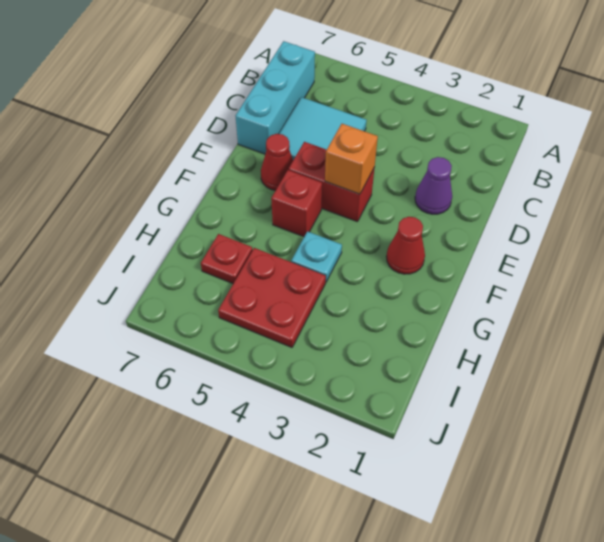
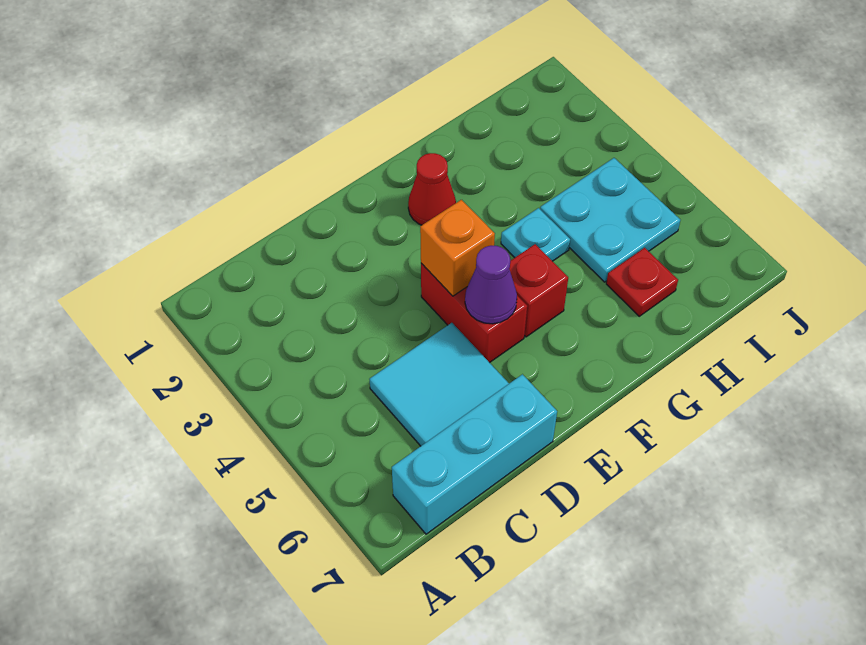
purple 1x1 cone [415,157,452,214] -> purple 1x1 cone moved to [465,246,517,324]
red 1x1 cone [261,134,293,191] -> none
red 2x2 plate [218,248,326,347] -> cyan 2x2 plate [540,158,680,282]

